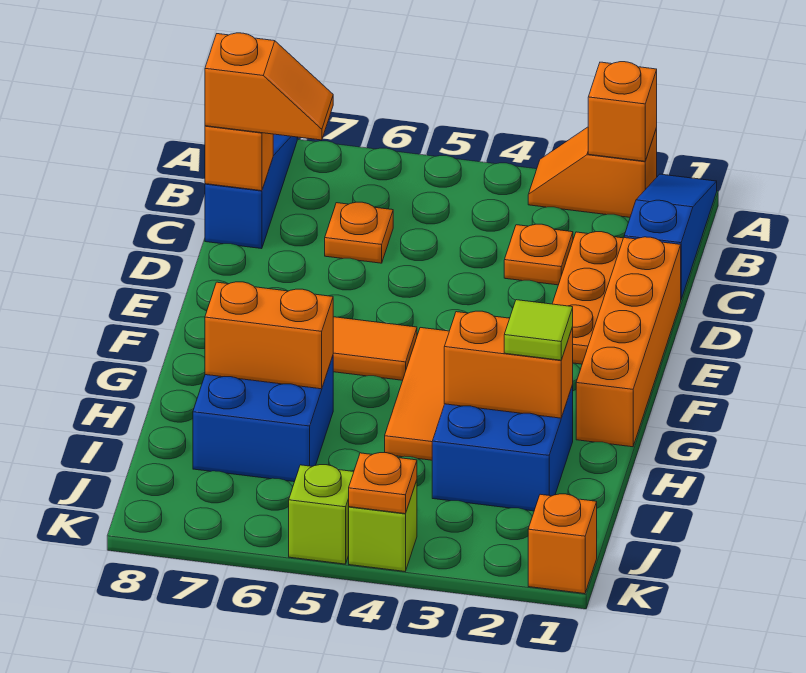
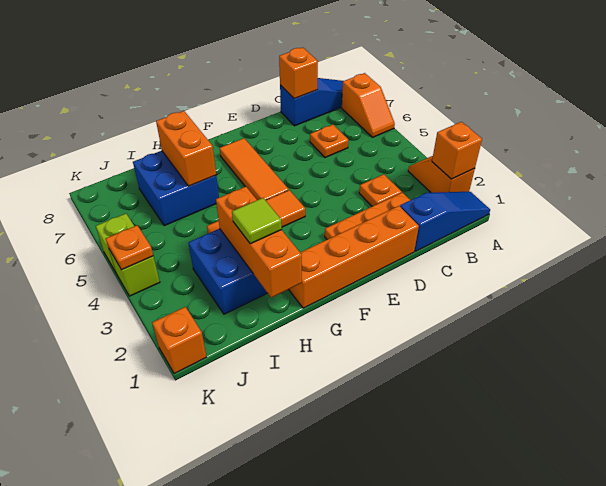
orange 1x2 slope [205,33,333,140] -> orange 1x2 slope moved to [341,73,395,137]
orange 1x2 brick [444,311,573,418] -> orange 1x3 brick [216,187,302,298]

